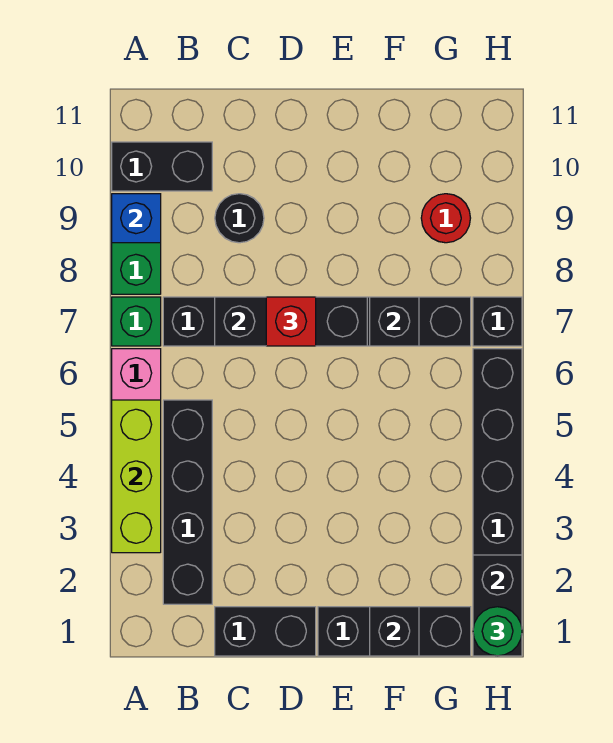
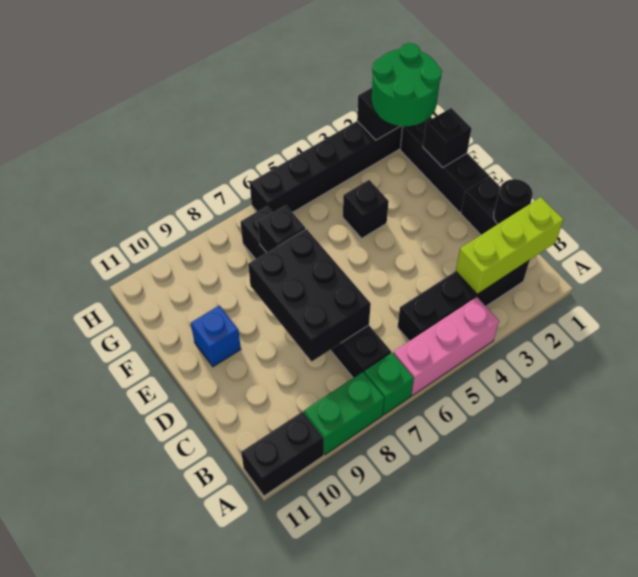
lime 1x3 brick [112,400,161,553] -> lime 1x3 brick moved to [456,197,563,294]
blue 1x1 brick [112,194,161,243] -> blue 1x1 brick moved to [191,305,241,367]
black 1x2 brick [112,142,212,191] -> black 1x2 brick turned to [241,412,324,496]
black 1x3 brick [215,297,367,346] -> black 2x3 brick [248,229,371,361]
black 1x1 round brick [215,194,264,243] -> black 1x1 round brick moved to [494,179,533,224]
red 1x1 brick [266,297,316,346] -> none
red 1x1 round brick [421,194,470,243] -> none
green 1x1 round brick [473,607,522,656] -> green 2x2 round brick [371,43,442,126]
black 1x1 brick [473,297,522,346] -> black 1x1 brick moved to [343,180,389,238]

